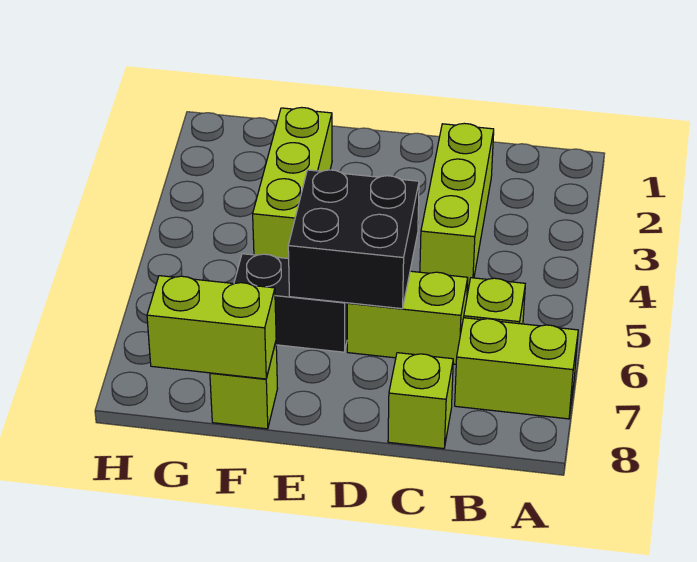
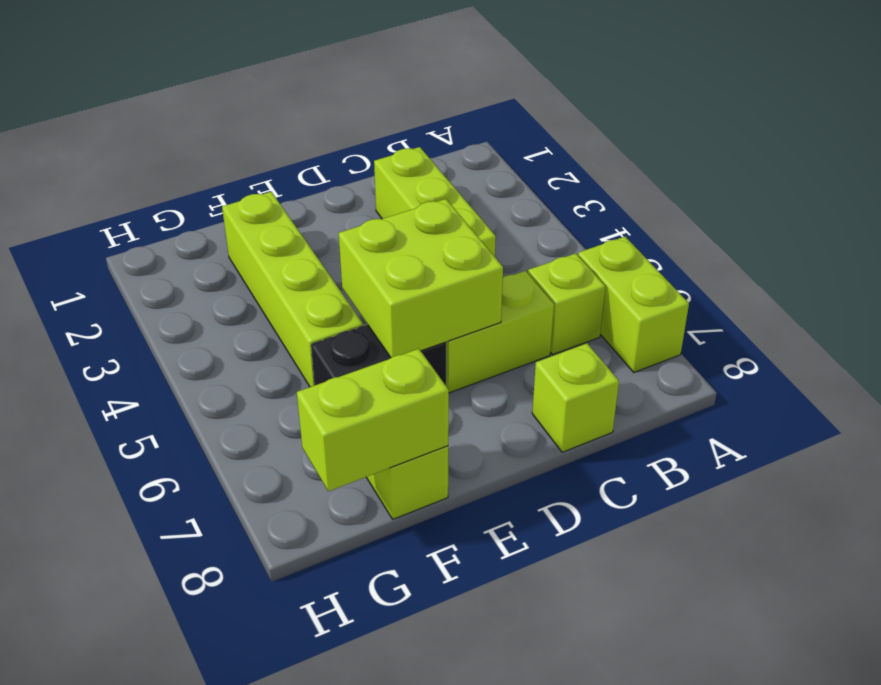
lime 1x2 brick [455,318,578,419] -> lime 1x2 brick turned to [578,237,689,372]
black 2x2 brick [288,170,419,309] -> lime 2x2 brick [339,199,503,357]
lime 1x3 brick [253,108,332,259] -> lime 1x4 brick [222,192,364,387]

